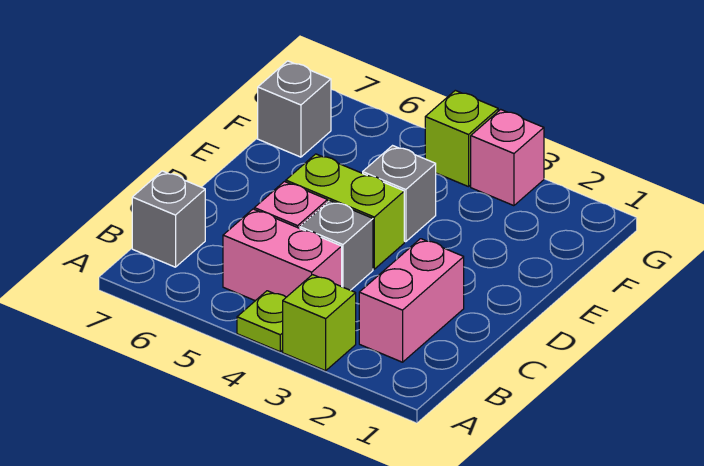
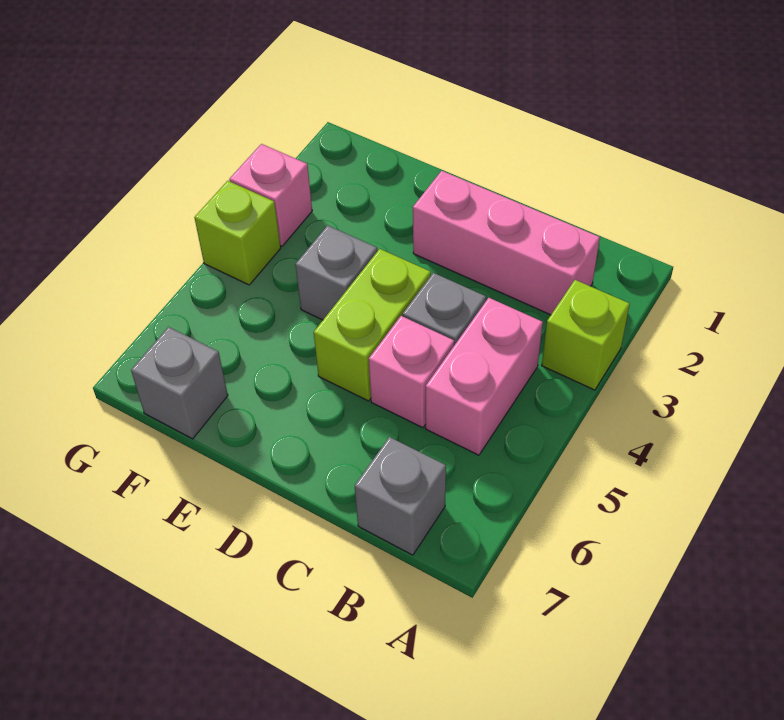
lime 1x1 plate [237,291,286,352] -> none
pink 1x2 brick [359,239,464,362] -> pink 1x3 brick [413,171,600,315]

